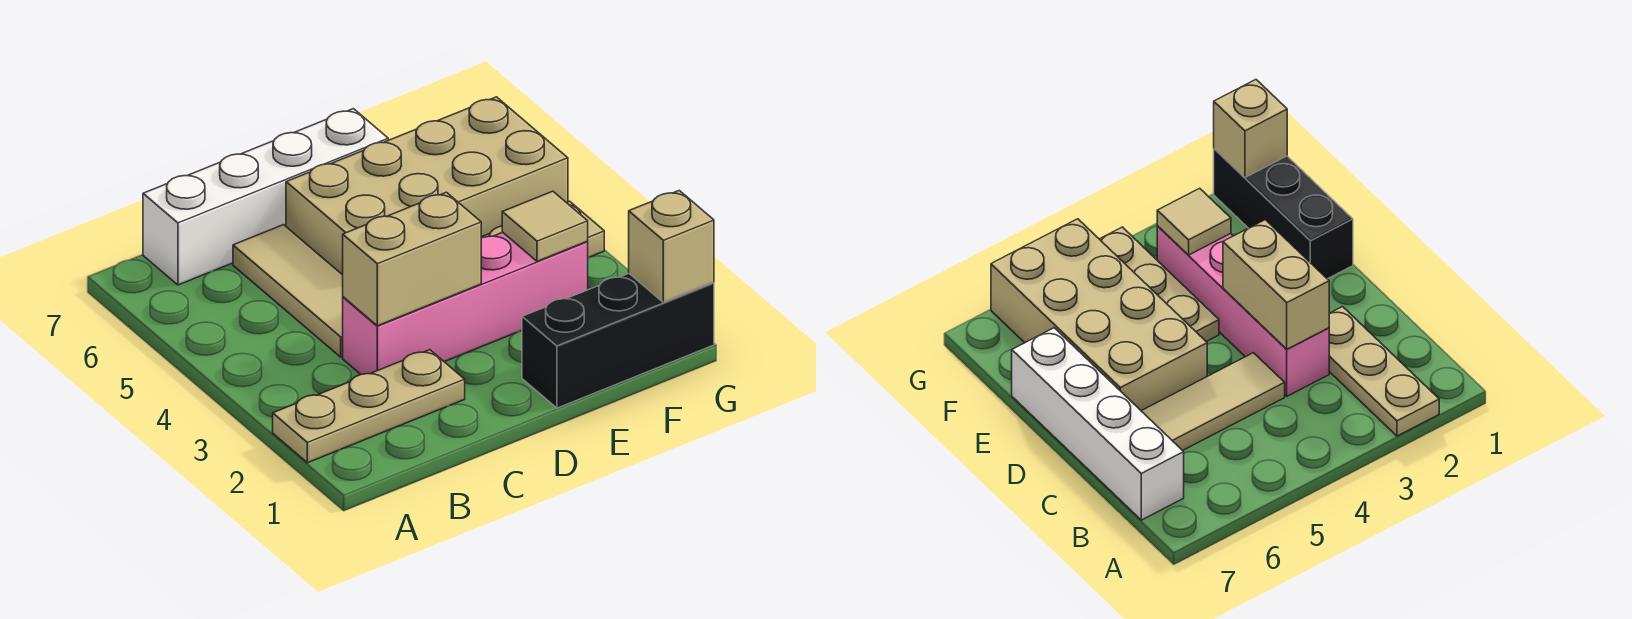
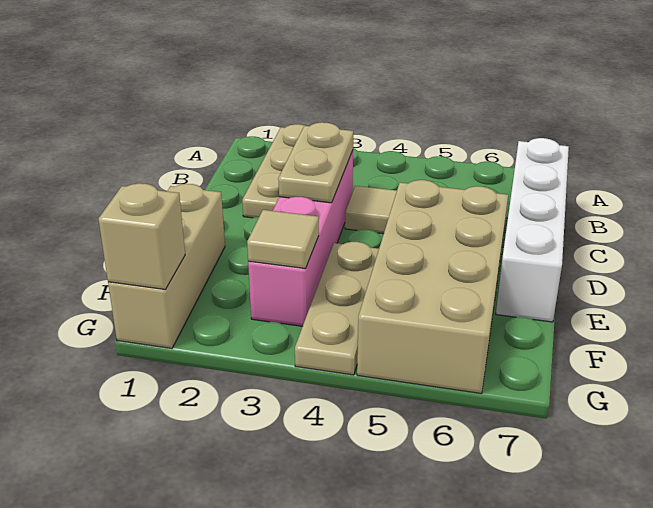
tan 1x2 brick [343,192,481,326] -> tan 1x2 plate [278,122,353,203]
black 1x3 brick [522,274,714,408] -> tan 1x3 brick [108,184,225,348]

